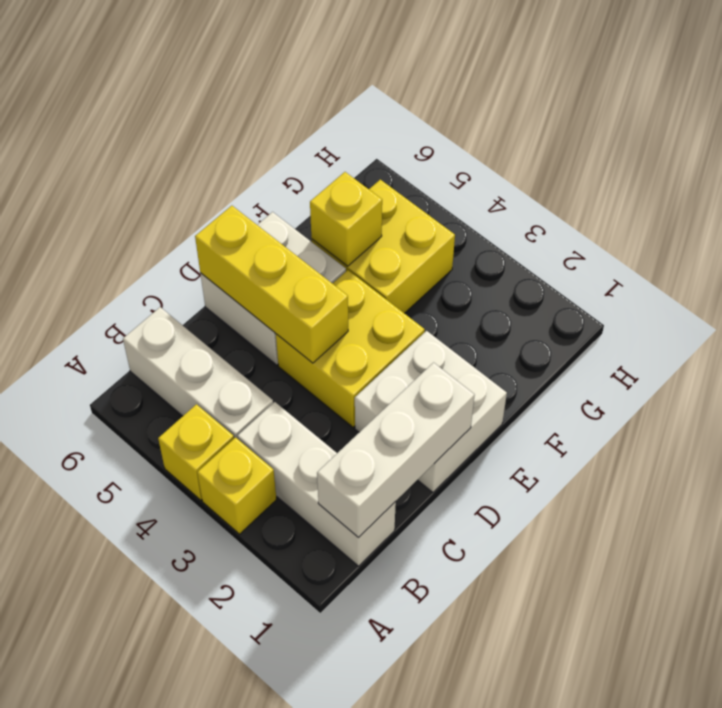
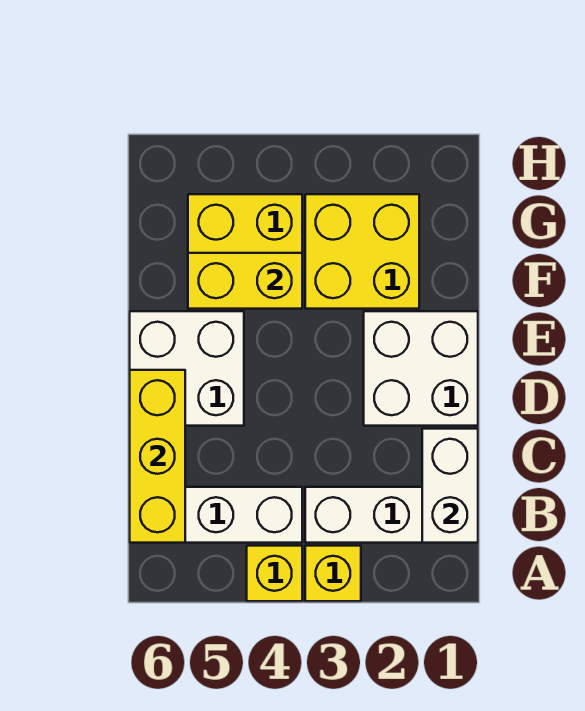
white 1x3 brick [317,363,475,538] -> white 1x2 brick [422,429,478,543]
yellow 2x2 brick [276,270,425,427] -> yellow 2x2 brick moved to [305,194,419,309]
yellow 1x3 brick [195,206,348,363] -> yellow 1x3 brick turned to [130,370,185,543]
yellow 1x1 brick [310,172,382,266] -> yellow 1x2 brick [188,253,302,309]

